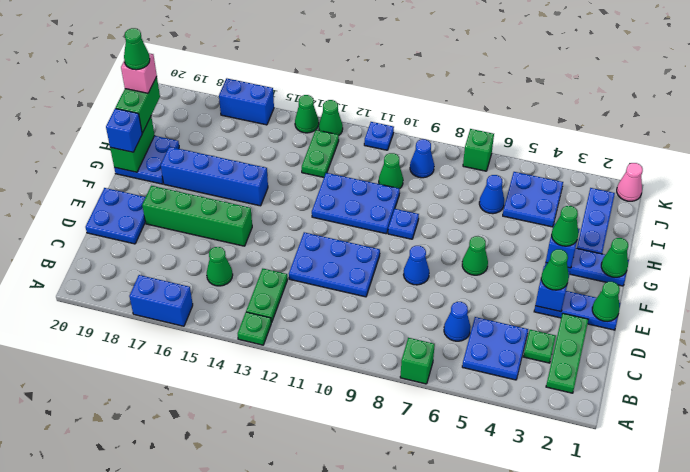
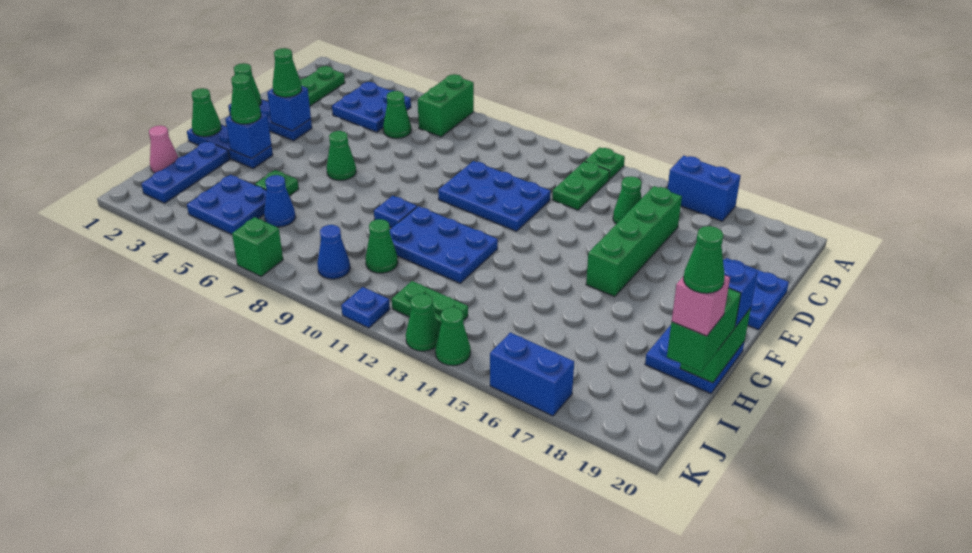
green 1x1 brick [400,338,435,384] -> green 1x2 brick [418,74,474,137]
green 1x1 plate [523,330,556,363] -> green 1x1 plate moved to [255,170,299,196]
blue 1x1 cone [444,302,471,341] -> green 1x1 cone [383,91,411,138]
blue 1x1 cone [404,246,429,285] -> none
green 1x4 brick [142,186,252,246] -> green 1x4 brick turned to [586,186,682,297]
blue 1x4 brick [161,147,268,206] -> none
green 1x2 plate [302,130,339,177] -> green 1x2 plate turned to [392,281,468,330]
pink 1x1 cone [617,163,643,201] -> pink 1x1 cone moved to [149,126,179,173]

